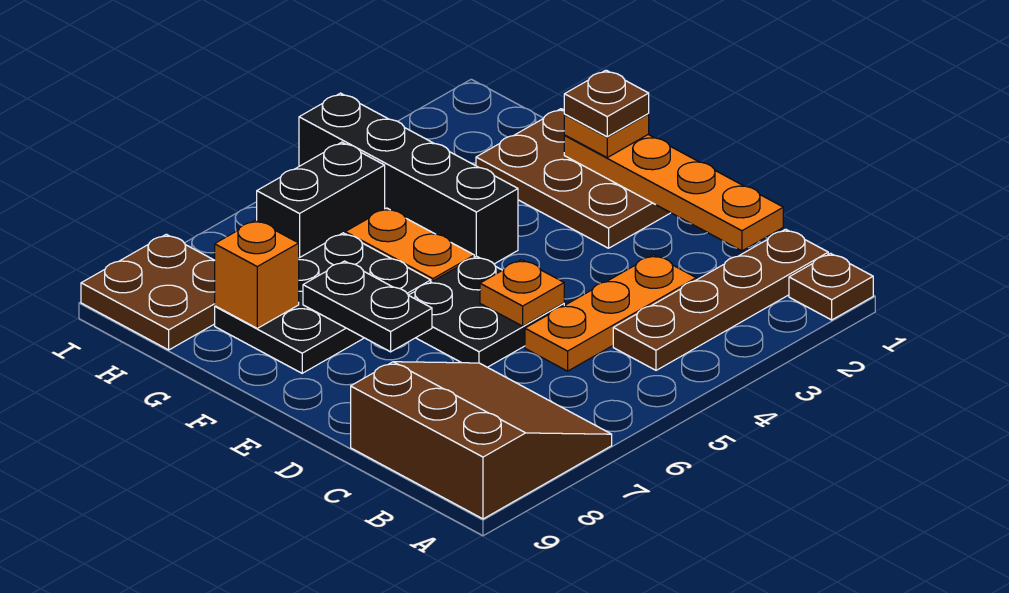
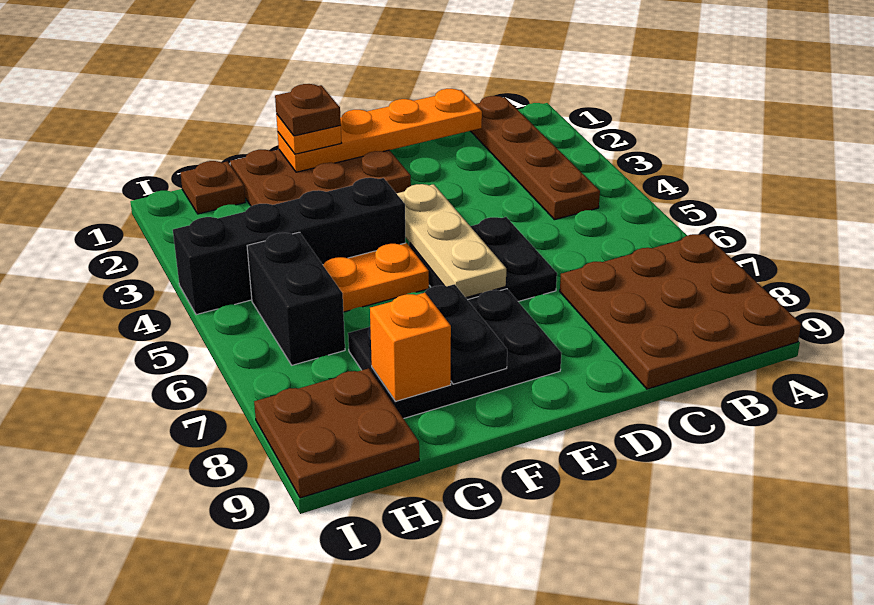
brown 1x1 plate [789,253,873,320] -> brown 1x1 plate moved to [181,161,246,214]
brown 3x3 slope [351,362,612,519] -> brown 3x3 plate [560,234,801,389]
orange 1x3 plate [525,255,696,371] -> none
orange 1x1 plate [480,260,564,326] -> none
none -> tan 1x3 plate [396,184,506,298]
black 1x2 plate [303,261,432,352] -> black 1x2 plate turned to [417,284,507,384]
black 2x3 plate [215,233,431,373] -> black 2x3 plate turned to [348,289,561,419]

